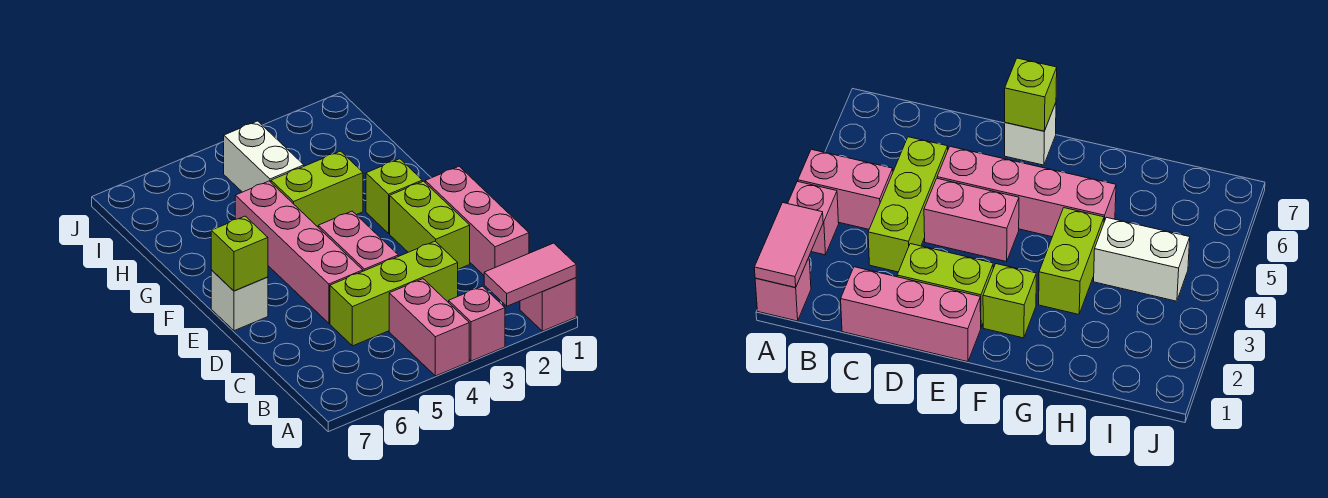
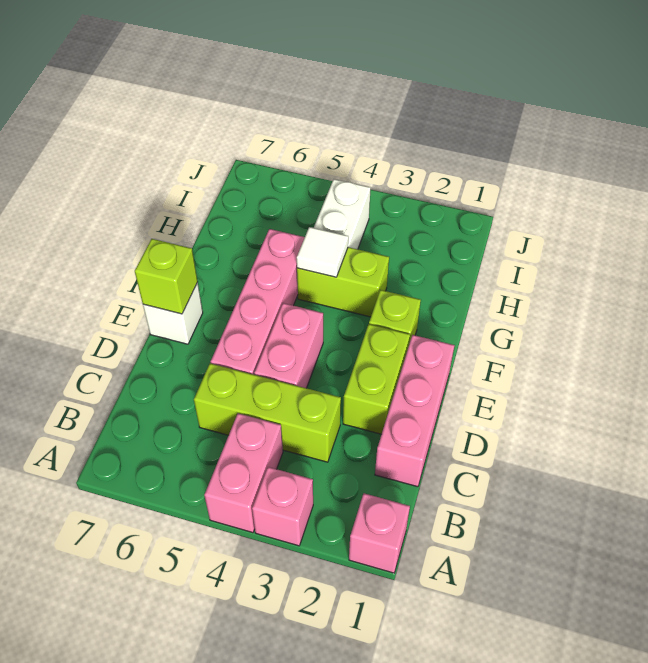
pink 1x2 tile [484,243,576,306] -> none
none -> white 1x1 tile [297,227,348,277]

